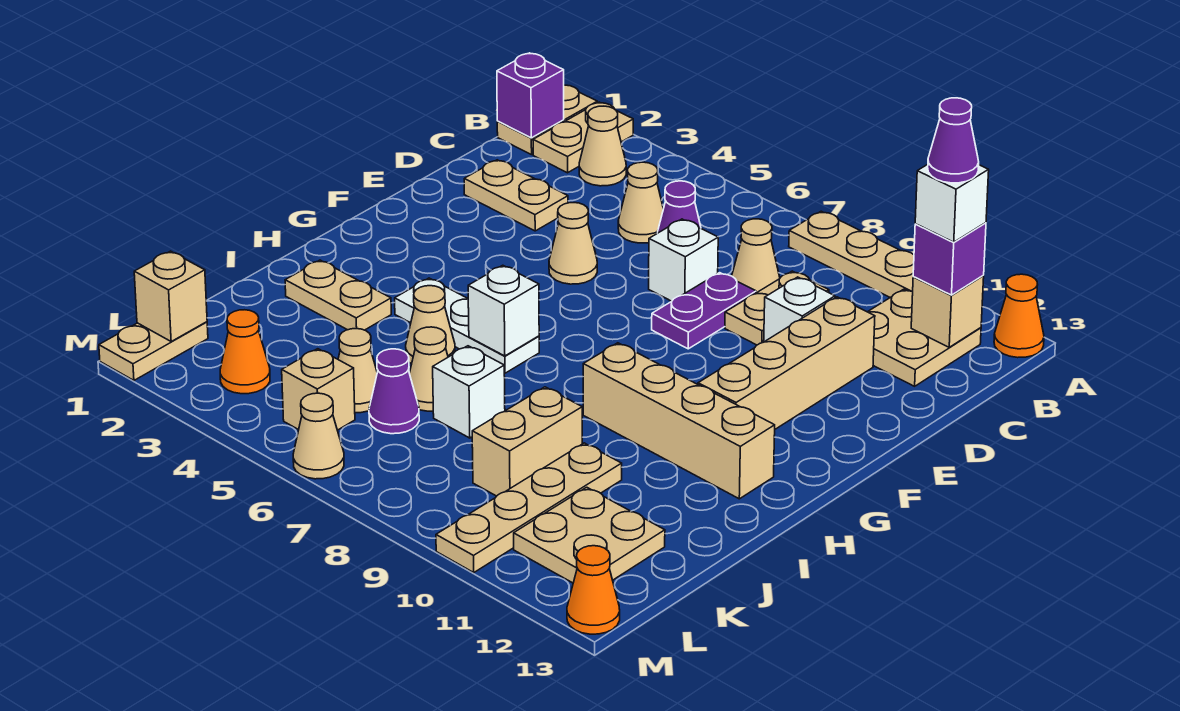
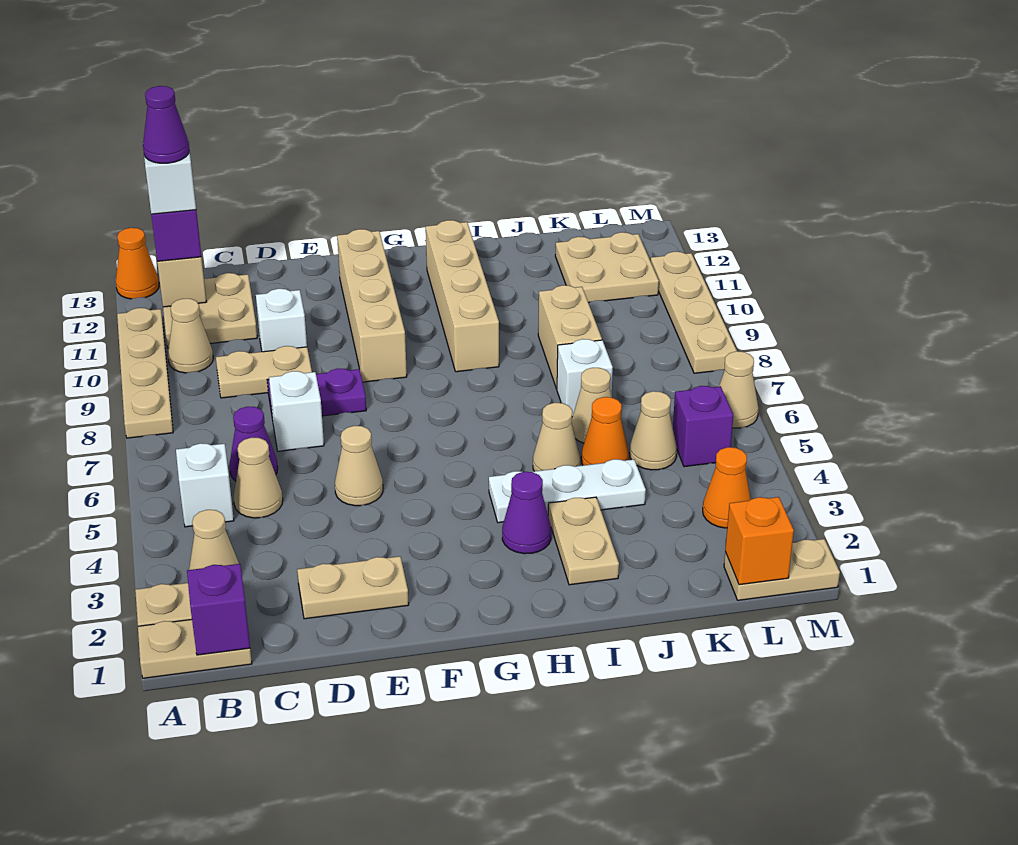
tan 1x1 cone [732,219,780,293] -> tan 1x1 cone moved to [168,299,213,373]
tan 1x2 plate [464,160,568,231] -> tan 1x2 plate turned to [297,556,409,619]
tan 1x4 brick [698,297,875,429] -> tan 1x4 brick turned to [337,229,407,382]
white 1x3 plate [395,278,539,373] -> white 1x3 plate turned to [489,459,646,523]
white 1x1 brick [468,265,539,356] -> white 1x1 brick moved to [176,443,234,527]
tan 1x2 brick [472,387,582,496] -> tan 1x2 brick turned to [538,285,602,389]
tan 1x4 plate [436,443,622,572] -> tan 1x4 plate turned to [651,252,737,373]
purple 1x1 cone [369,349,419,434] -> purple 1x1 cone moved to [502,472,551,554]
tan 1x1 brick [134,251,207,341] -> orange 1x1 brick [725,497,794,585]
tan 1x1 brick [282,349,355,430] -> purple 1x1 brick [673,386,733,467]
orange 1x1 cone [567,546,620,634] -> orange 1x1 cone moved to [581,397,629,465]

